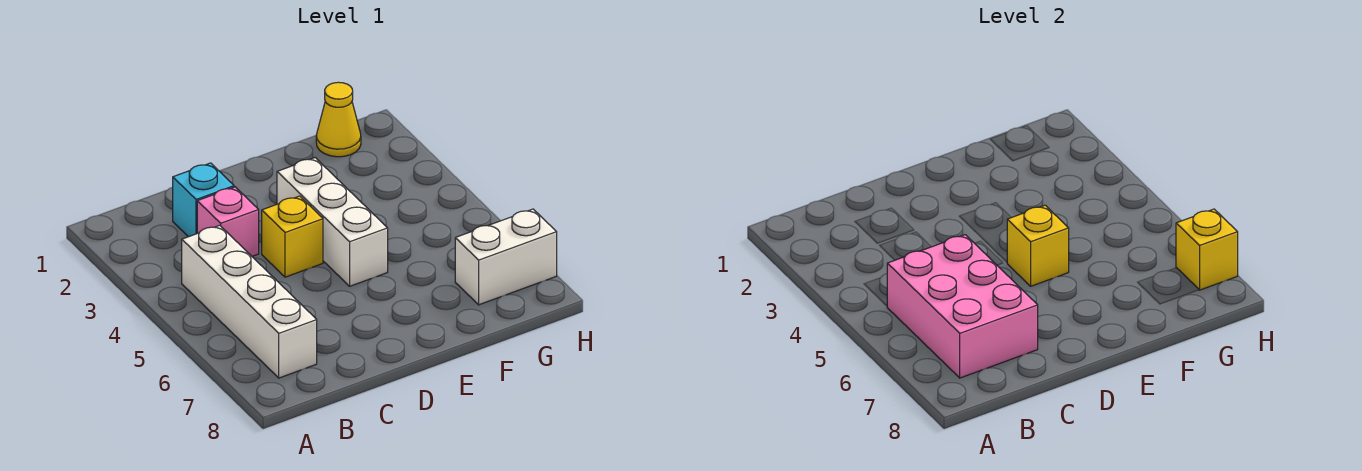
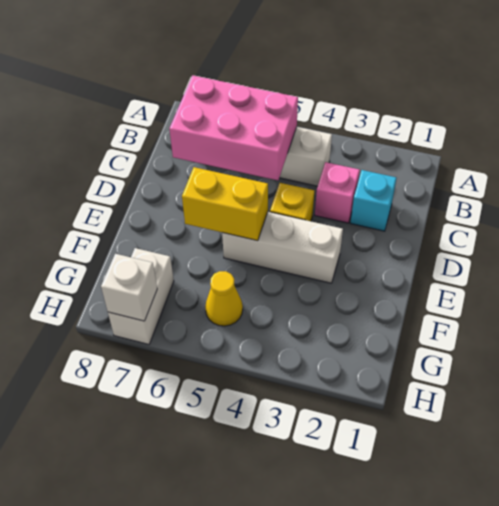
yellow 1x1 brick [1007,205,1069,286] -> yellow 1x2 brick [182,167,268,241]
yellow 1x1 cone [316,82,361,157] -> yellow 1x1 cone moved to [205,271,243,326]
yellow 1x1 brick [1176,209,1238,290] -> white 1x1 brick [101,254,157,321]

